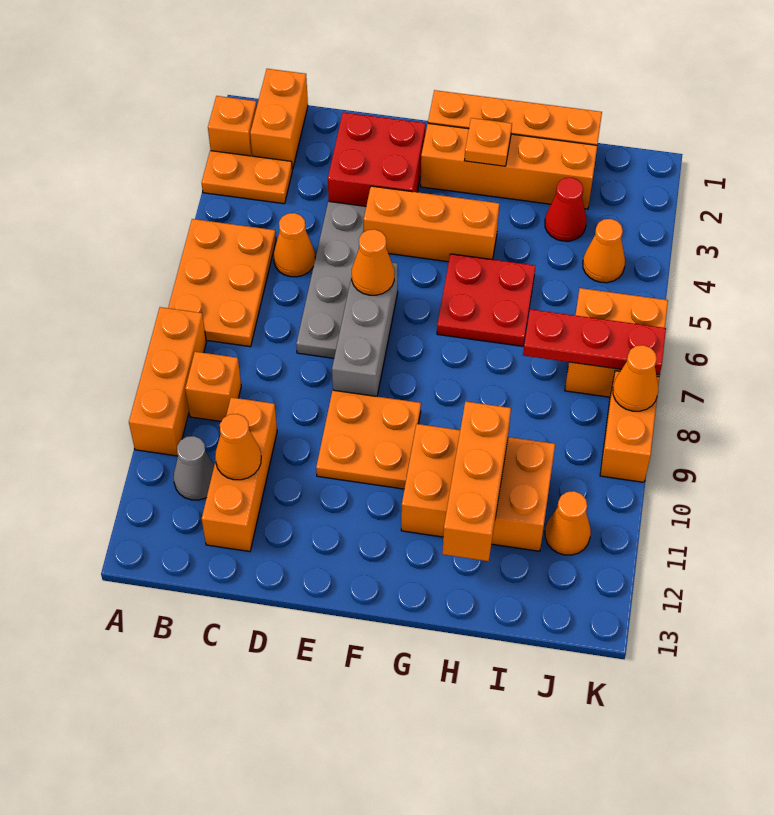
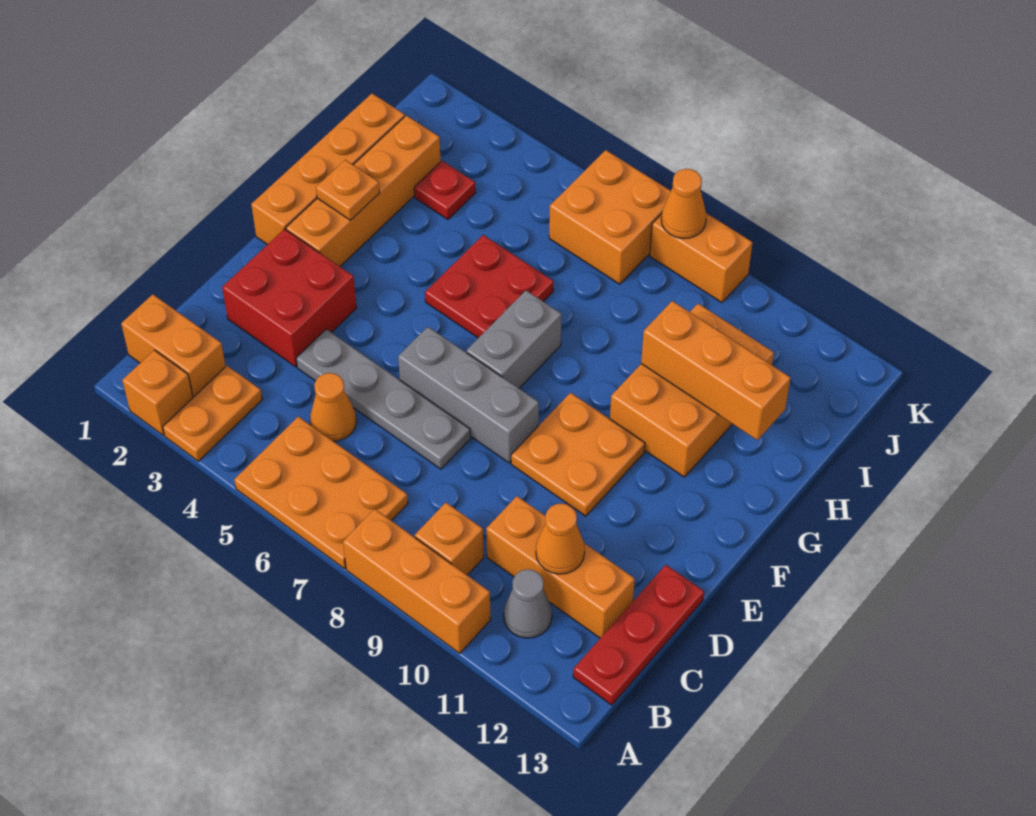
orange 1x3 brick [364,186,499,262] -> none
orange 1x1 cone [352,229,394,295] -> none
none -> grey 1x2 brick [467,290,562,388]
red 1x1 cone [545,178,586,241] -> red 1x1 plate [414,161,476,219]
red 1x3 plate [523,309,666,375] -> red 1x3 plate moved to [573,565,704,705]
orange 1x1 cone [583,219,625,283] -> none
orange 1x1 cone [545,491,591,555] -> none

